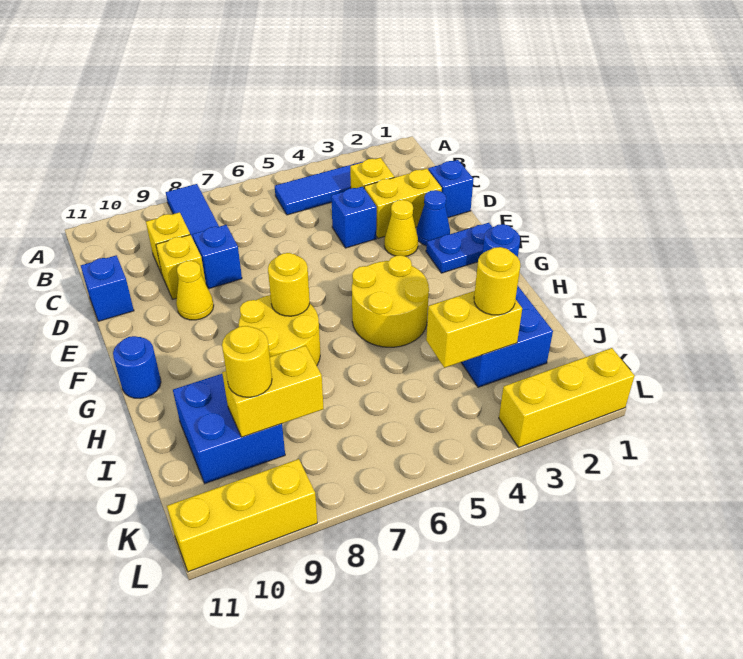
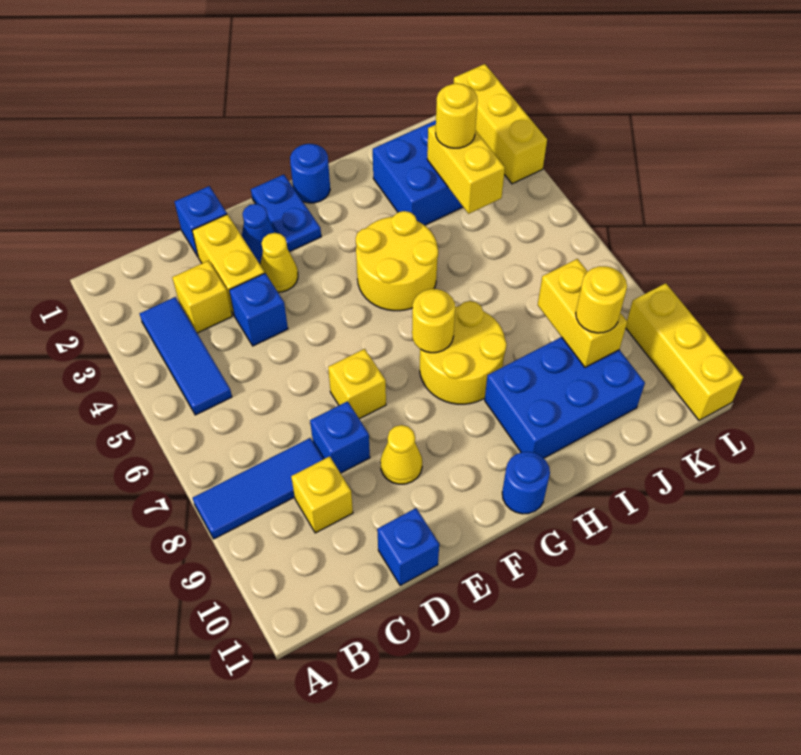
yellow 1x1 brick [156,235,206,299] -> yellow 1x1 brick moved to [328,349,386,419]
blue 2x2 brick [173,374,285,484] -> blue 2x3 brick [485,337,645,458]

